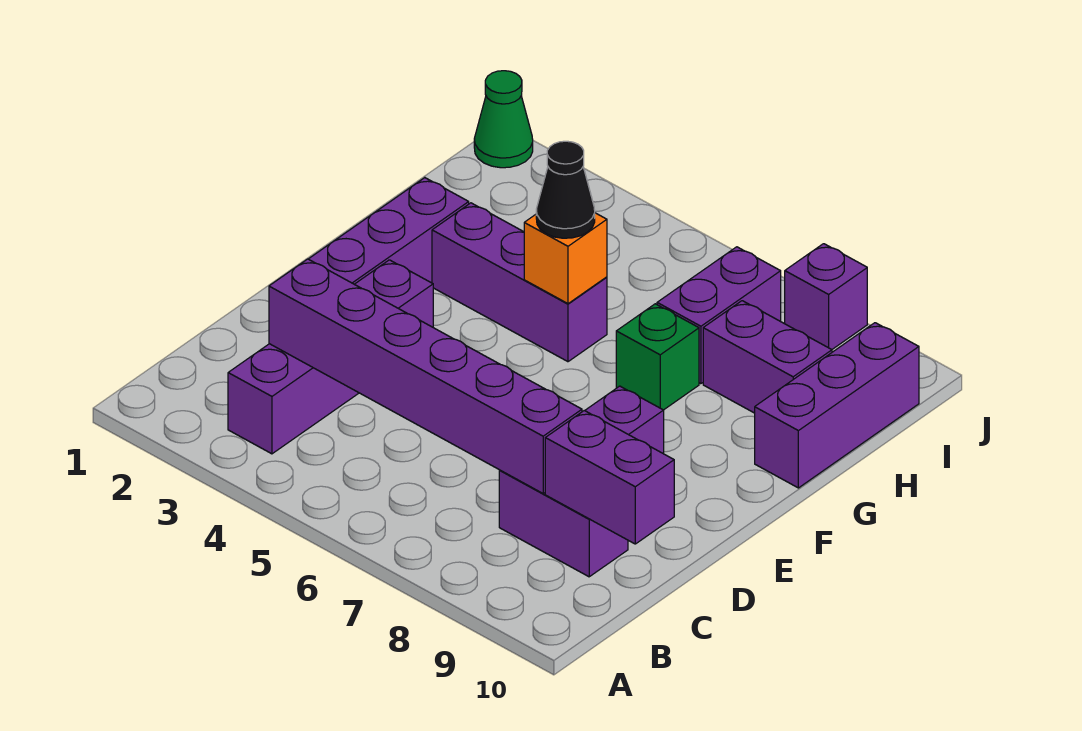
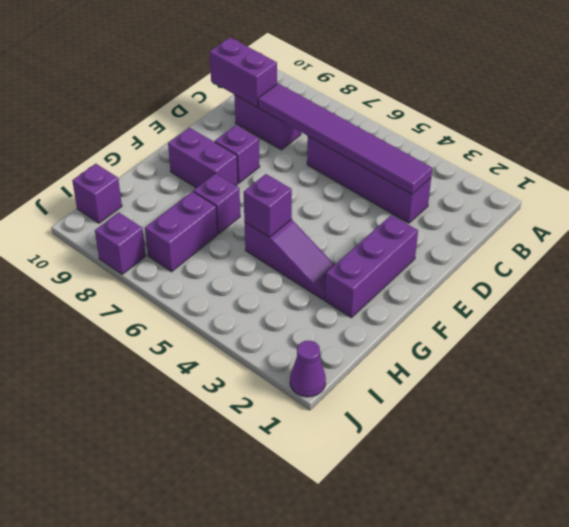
purple 1x4 brick [228,260,433,454] -> purple 1x4 brick turned to [307,136,431,223]
purple 1x6 brick [269,259,582,493] -> purple 1x6 tile [258,83,432,194]
purple 1x3 brick [432,203,607,362] -> purple 1x3 slope [244,219,334,300]
orange 1x1 brick [524,213,607,304] -> purple 1x1 brick [243,174,292,237]
black 1x1 cone [536,141,595,238] -> none
green 1x1 brick [616,304,699,410] -> purple 1x1 brick [193,173,240,234]
purple 1x3 brick [755,323,919,488] -> purple 1x1 brick [72,164,122,223]
purple 1x2 brick [703,301,832,413] -> purple 1x2 brick moved to [168,127,238,188]
green 1x1 cone [474,71,533,168] -> purple 1x1 cone [290,341,326,397]

